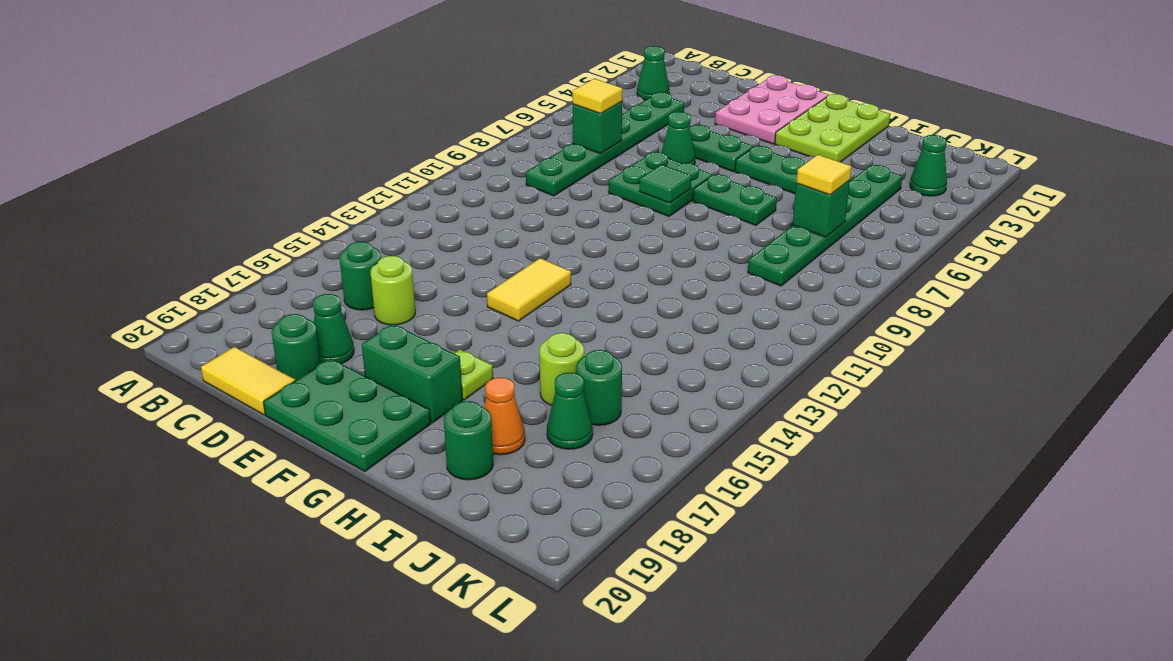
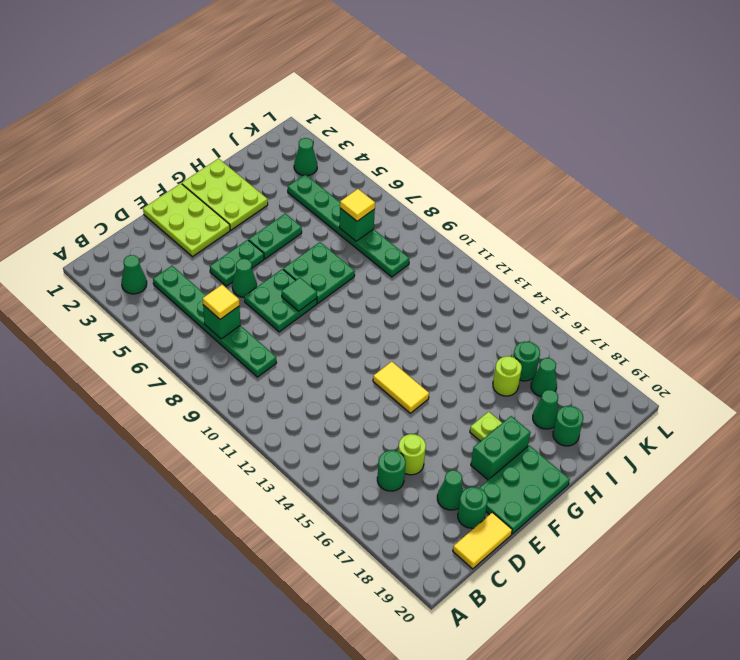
pink 2x3 plate [715,75,828,144] -> lime 2x3 plate [143,184,230,257]
green 1x2 plate [693,175,777,225] -> green 2x2 plate [283,242,355,303]
orange 1x1 cone [484,377,525,455] -> green 1x1 cone [533,390,558,429]

